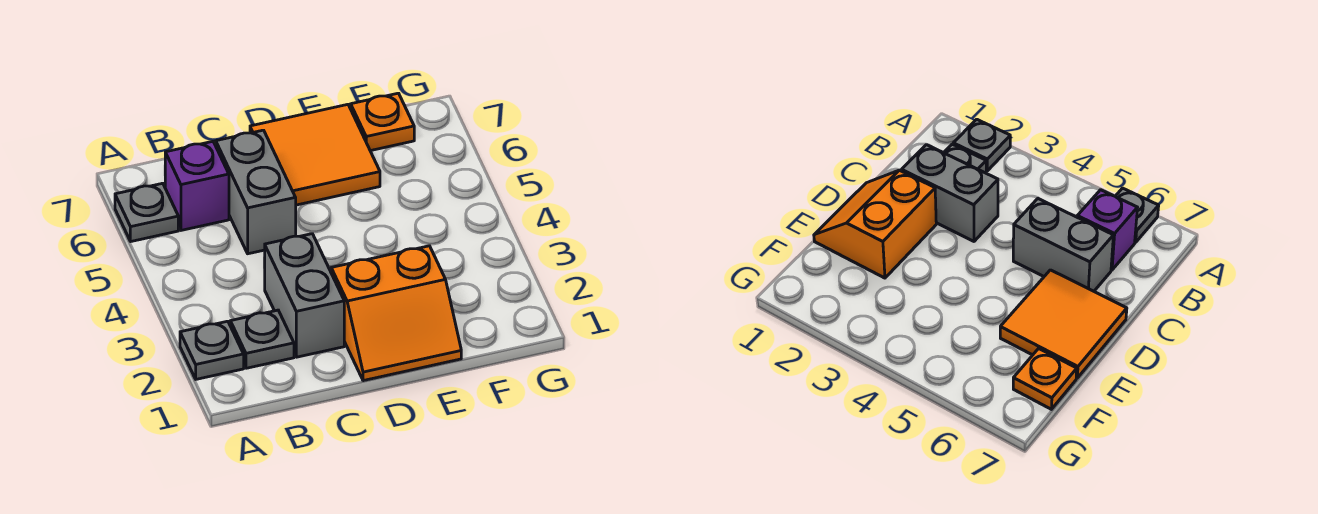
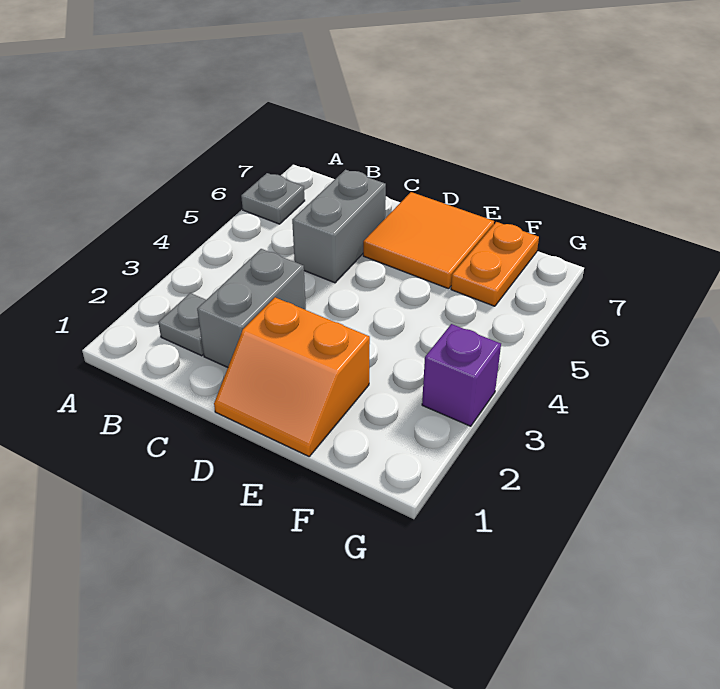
grey 1x1 plate [180,321,244,379] -> none
purple 1x1 brick [165,141,229,230] -> purple 1x1 brick moved to [422,324,501,426]
orange 1x1 plate [351,93,414,151] -> orange 1x2 plate [451,222,539,306]

